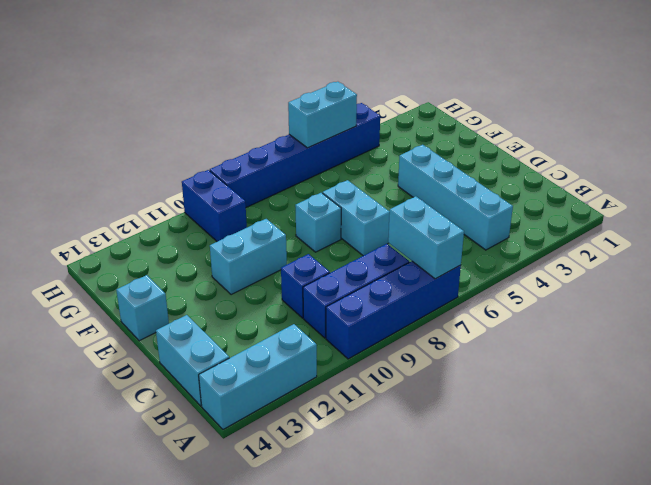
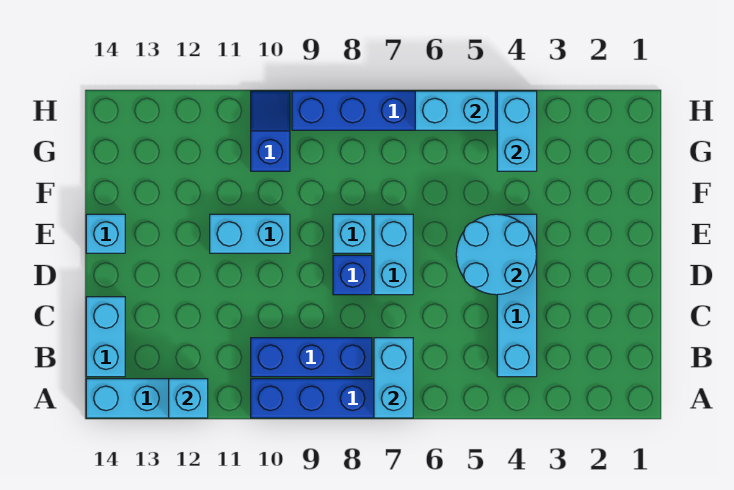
none -> cyan 1x1 brick [169,379,208,418]
blue 1x1 brick [281,254,330,318] -> blue 1x1 brick moved to [333,255,372,295]
none -> cyan 2x2 round brick [456,214,537,295]
none -> cyan 1x2 brick [497,91,537,171]
blue 1x2 brick [182,170,247,242] -> blue 1x2 slope [251,91,290,171]

